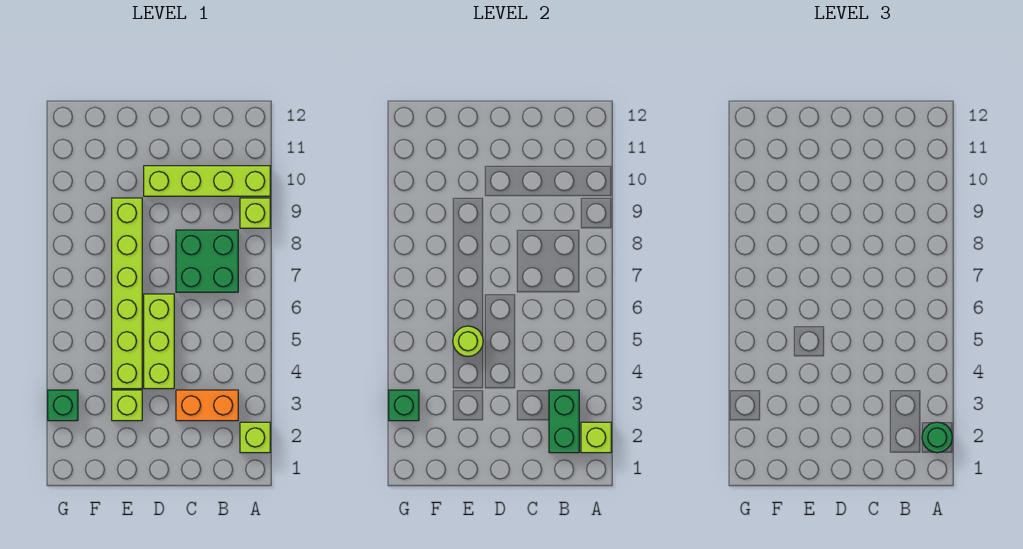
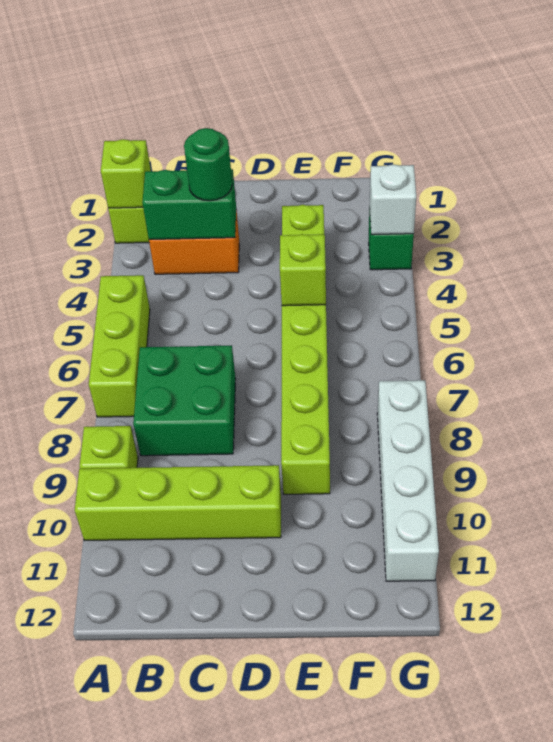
green 1x1 round brick [922,422,952,453] -> green 1x1 round brick moved to [184,128,232,201]
green 1x2 brick [549,390,579,453] -> green 1x2 brick turned to [142,169,236,240]
lime 1x3 brick [144,294,174,389] -> lime 1x3 brick moved to [89,275,150,417]
lime 1x1 round brick [453,326,483,356] -> lime 1x1 brick [280,234,326,306]
green 1x1 brick [389,390,419,421] -> white 1x1 brick [370,164,416,235]
none -> white 1x4 brick [377,380,439,581]

